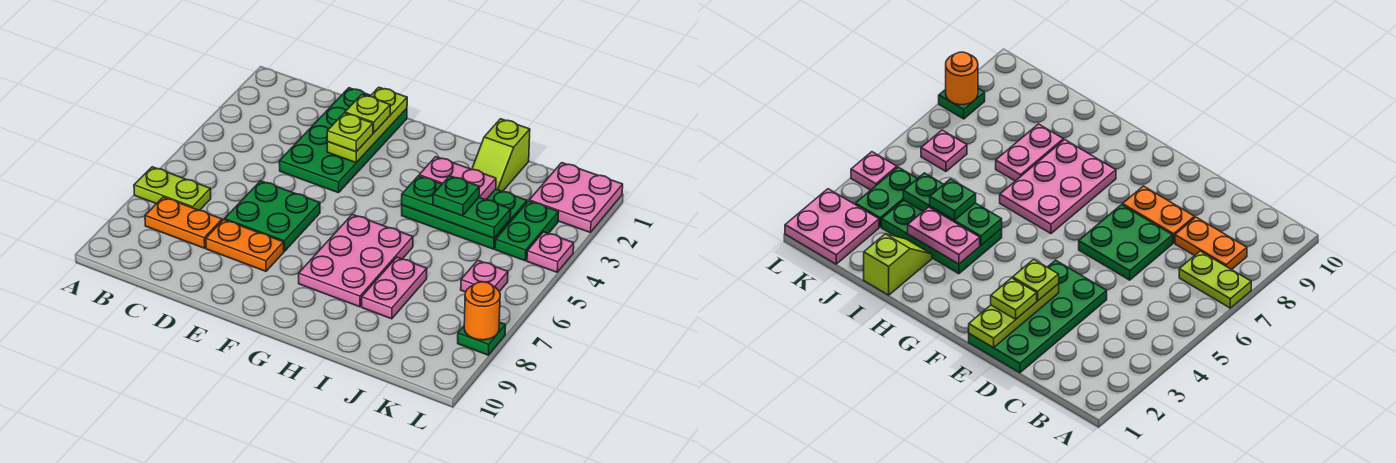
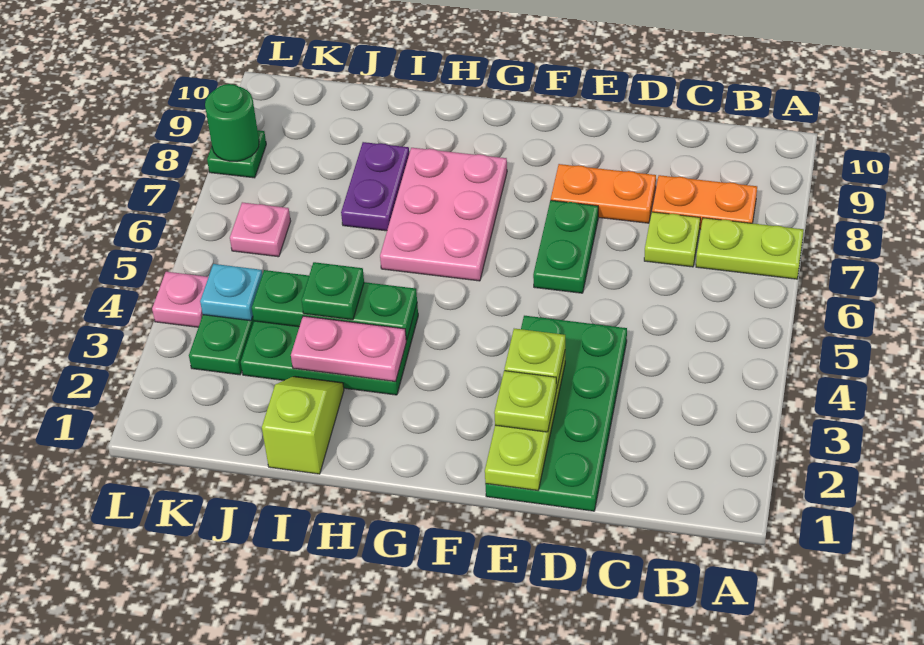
none -> lime 1x1 plate [644,212,700,267]
green 2x2 plate [225,181,320,251] -> green 1x2 plate [533,200,598,293]
pink 1x2 plate [362,257,427,319] -> purple 1x2 plate [341,142,409,231]
pink 2x2 plate [529,163,623,233] -> none
none -> cyan 1x1 plate [200,264,262,321]
orange 1x1 round brick [464,282,500,340] -> green 1x1 round brick [205,84,259,161]

